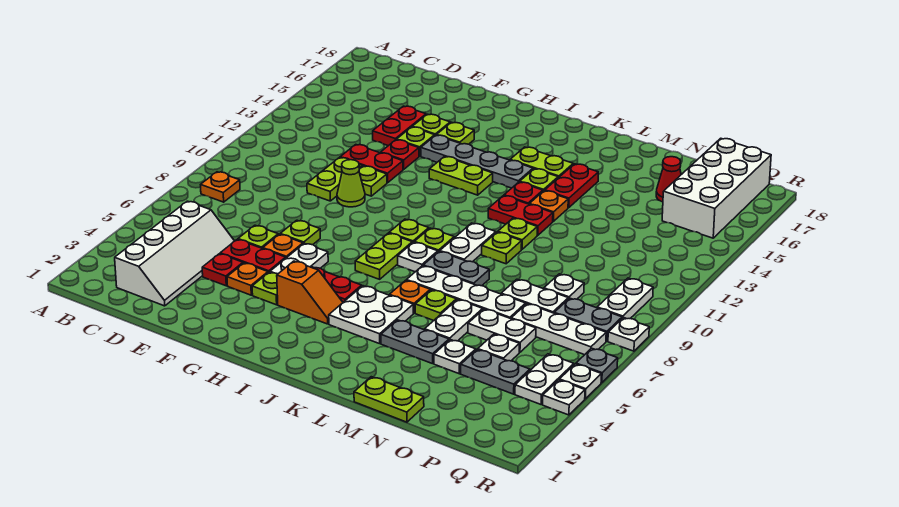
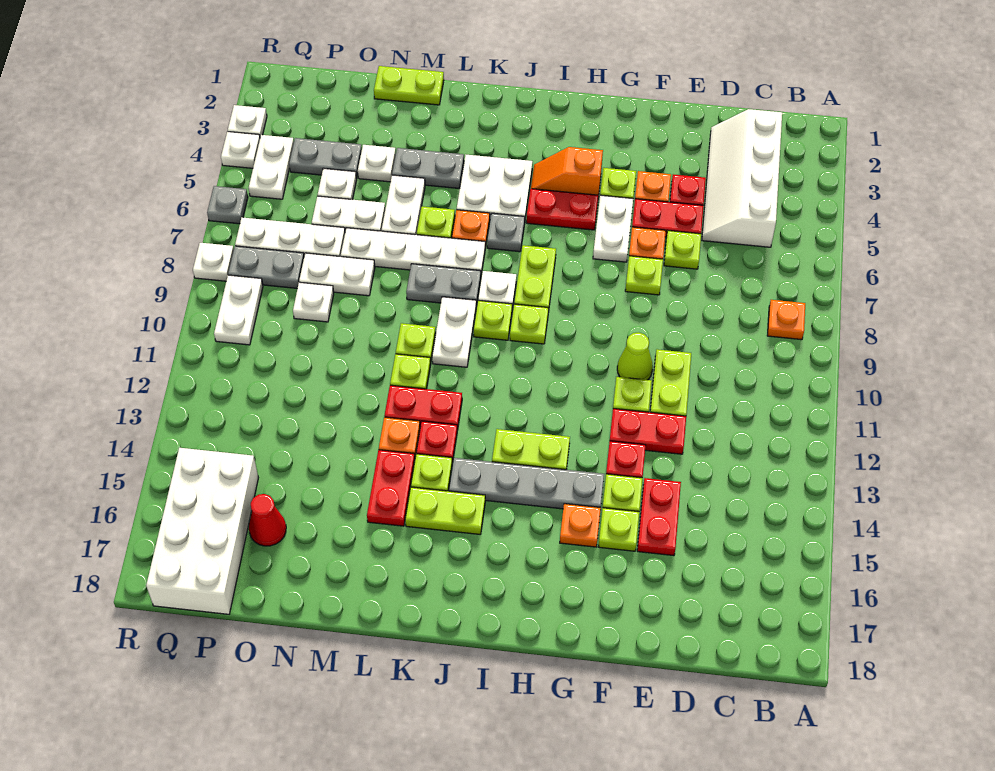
lime 1x1 plate [437,122,474,144] -> orange 1x1 plate [560,504,601,547]
none -> grey 1x1 plate [487,213,525,252]
white 1x1 plate [559,364,601,399] -> white 1x1 plate moved to [228,105,267,137]

